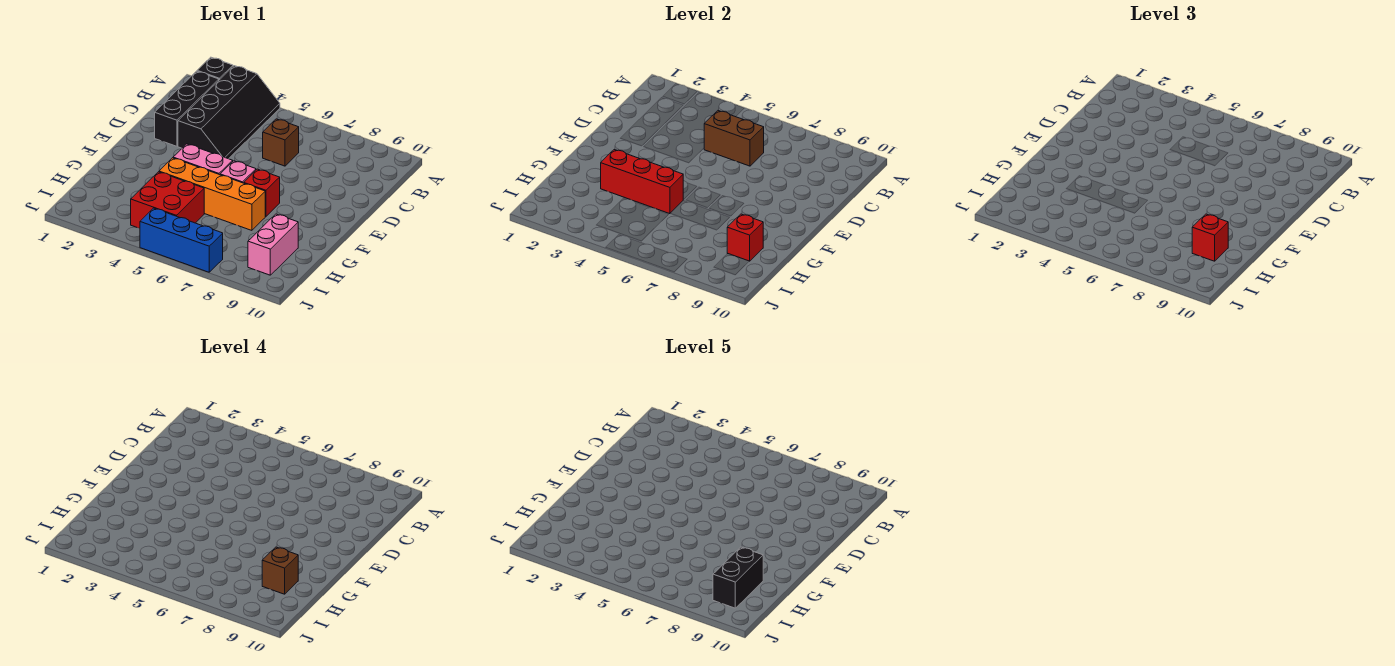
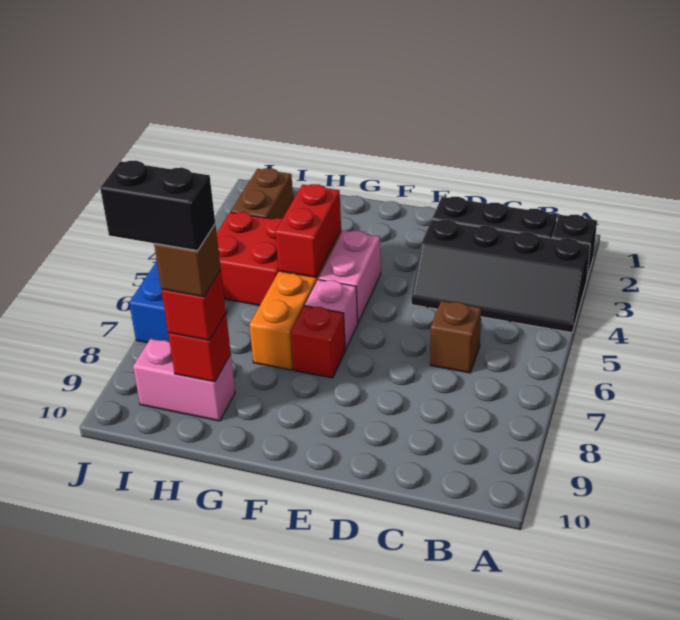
brown 1x2 brick [704,110,764,166] -> brown 1x2 brick moved to [231,168,293,219]
red 1x3 brick [601,150,683,214] -> red 1x2 brick [275,184,341,277]

